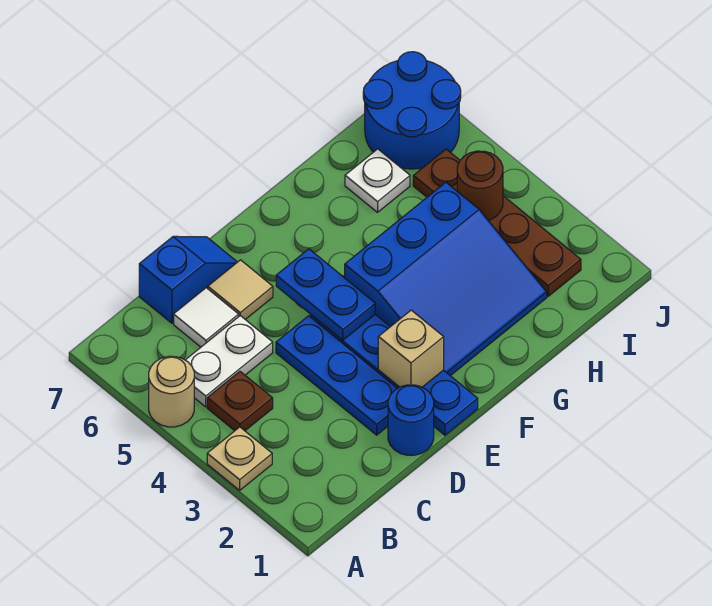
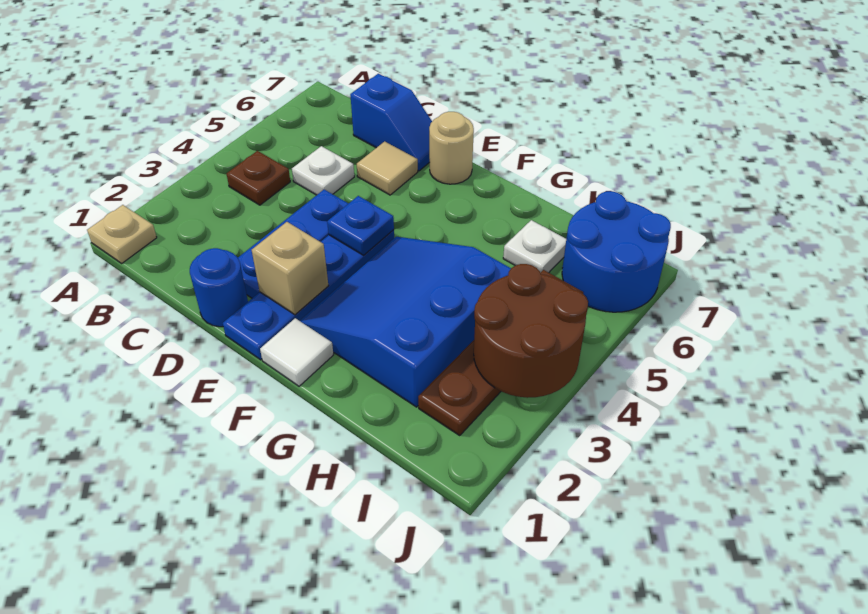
tan 1x1 plate [207,427,272,490] -> tan 1x1 plate moved to [87,205,157,263]
tan 1x1 round brick [149,356,194,427] -> tan 1x1 round brick moved to [429,112,474,184]
white 1x2 plate [186,316,273,407] -> white 1x1 plate [292,146,354,195]
white 1x1 tile [174,288,239,347] -> white 1x1 tile moved to [260,318,334,386]
blue 1x2 plate [276,249,375,340] -> blue 1x1 plate [327,196,394,255]
blue 3x3 slope [345,182,547,376] -> blue 3x3 slope turned to [300,237,511,407]
brown 1x1 round brick [457,151,503,220] -> brown 2x2 round brick [474,264,588,398]

